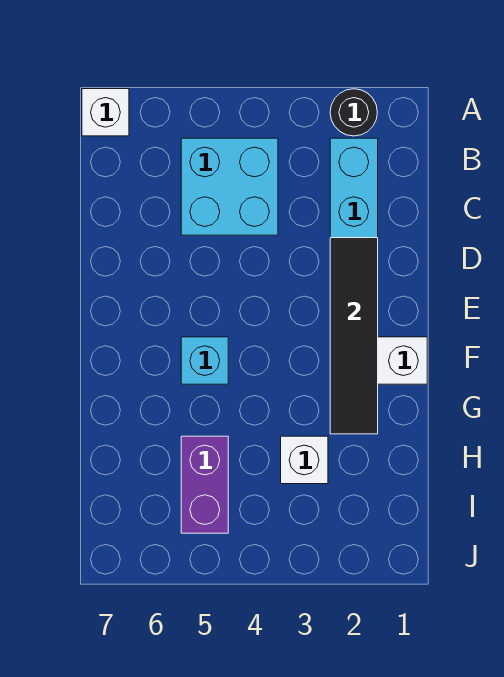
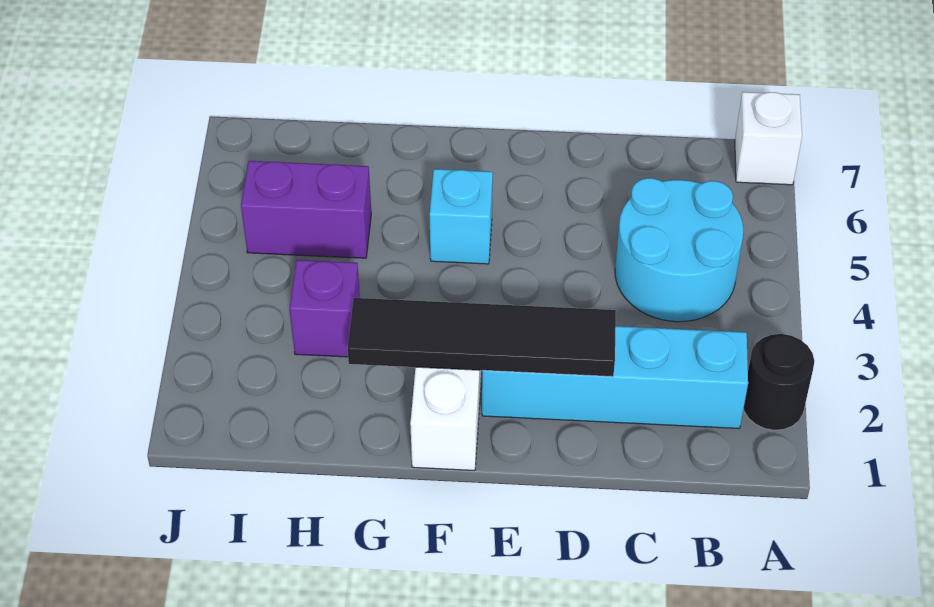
cyan 2x2 brick [181,138,278,235] -> cyan 2x2 round brick [615,178,744,322]
white 1x1 brick [281,436,328,484] -> purple 1x1 brick [290,260,360,357]

